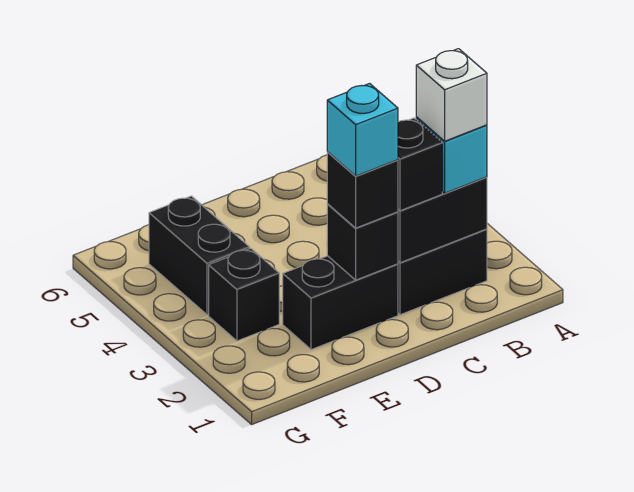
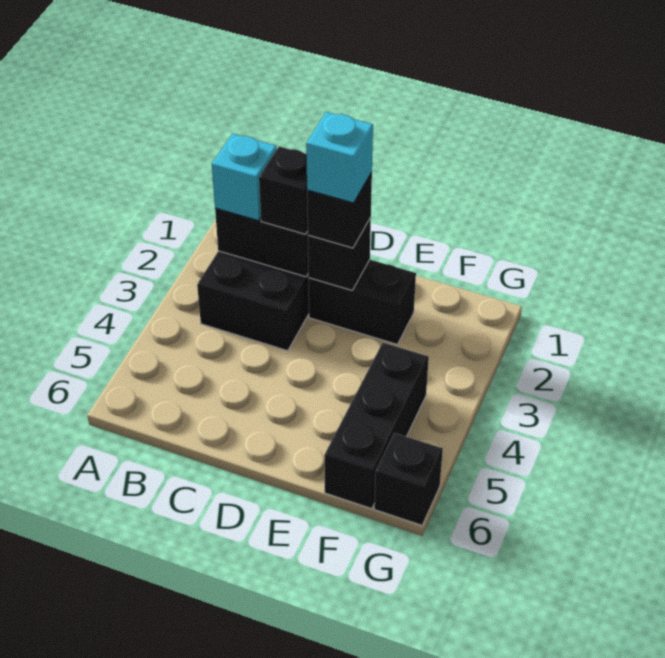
white 1x1 brick [416,49,487,141] -> none
black 1x1 brick [209,248,279,341] -> black 1x1 brick moved to [374,433,443,525]
black 1x2 brick [149,196,249,315] -> black 1x3 brick [324,343,429,509]

